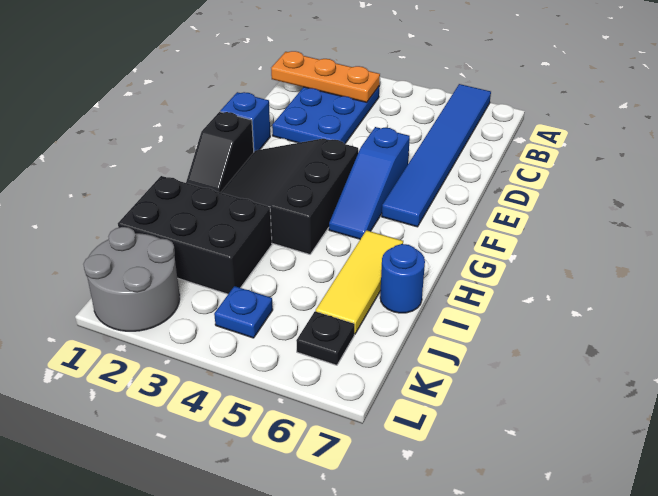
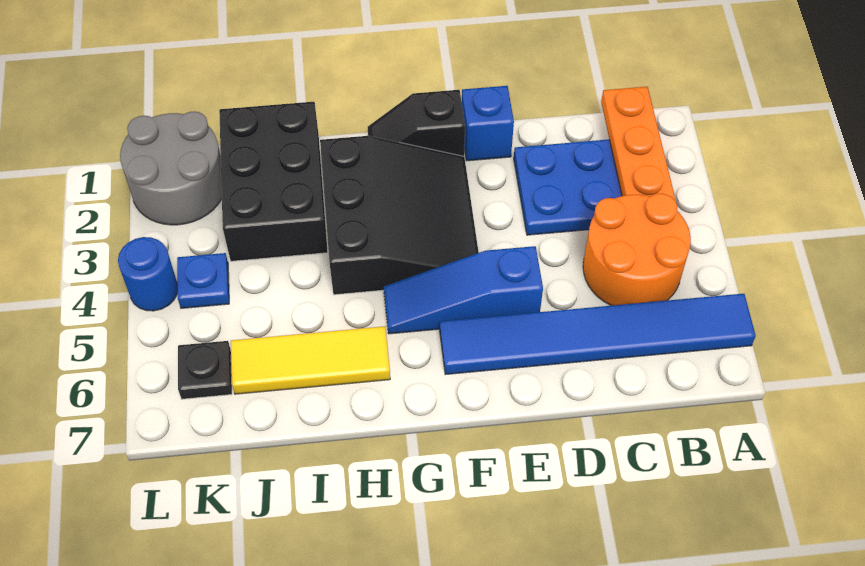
none -> orange 2x2 round brick [583,194,691,306]
black 3x3 slope [221,139,358,254] -> black 3x3 slope turned to [320,136,479,295]
blue 1x1 round brick [380,244,425,313] -> blue 1x1 round brick moved to [118,237,178,311]

